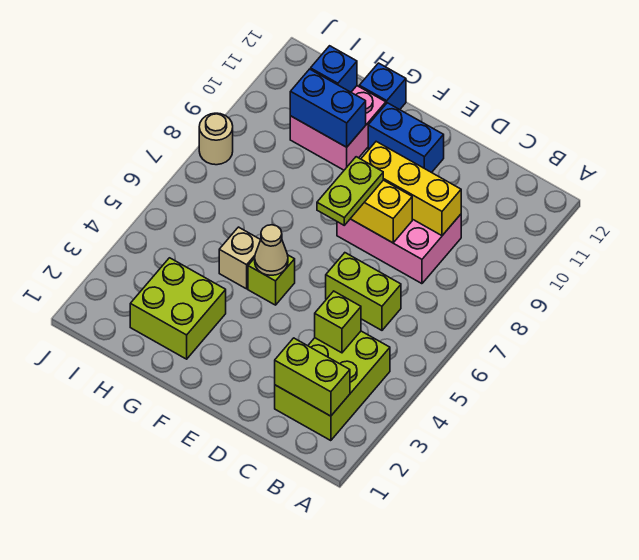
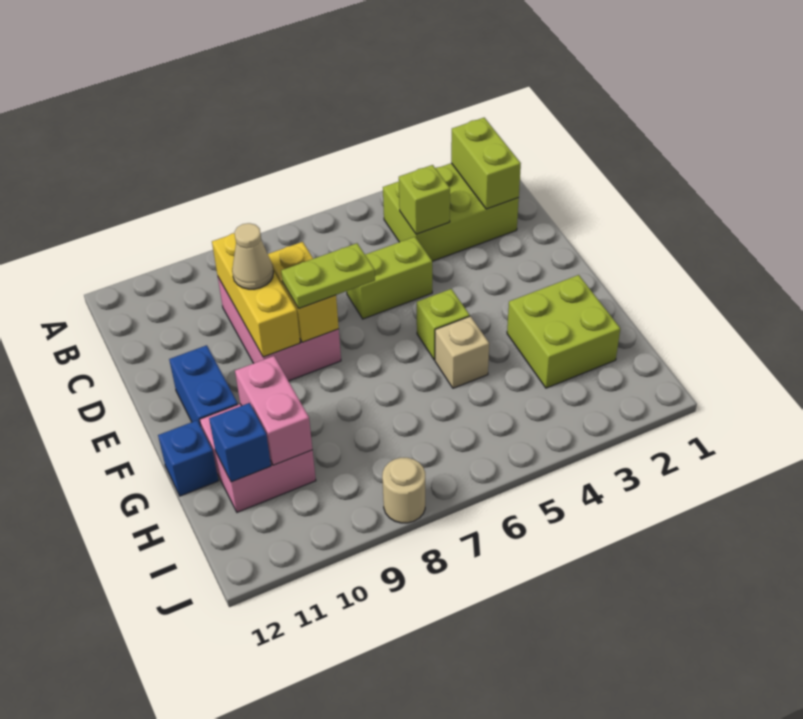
lime 1x2 brick [326,253,401,330] -> lime 1x2 brick turned to [347,237,432,319]
tan 1x1 cone [255,225,288,275] -> tan 1x1 cone moved to [232,223,273,289]
blue 1x2 brick [290,69,366,147] -> pink 1x2 brick [235,356,312,465]

